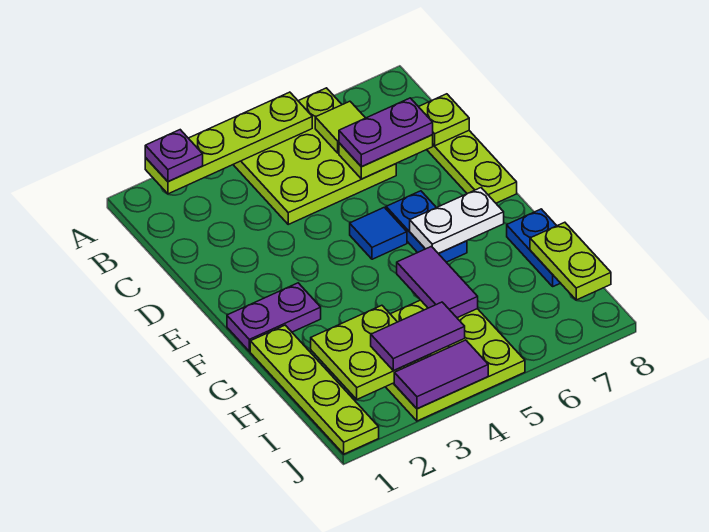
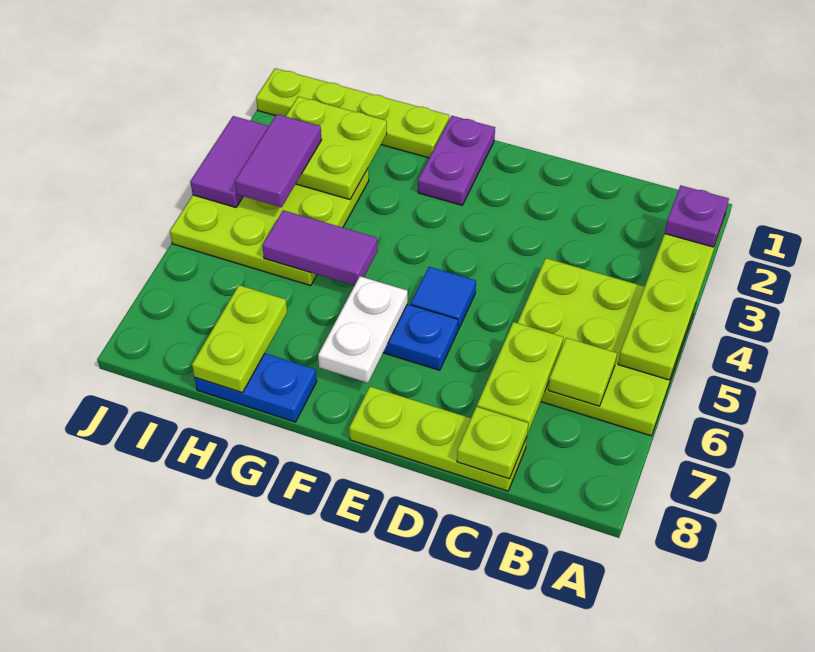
purple 1x2 plate [339,98,433,167] -> none
lime 1x2 plate [530,222,611,300] -> lime 1x2 plate turned to [192,285,287,393]

